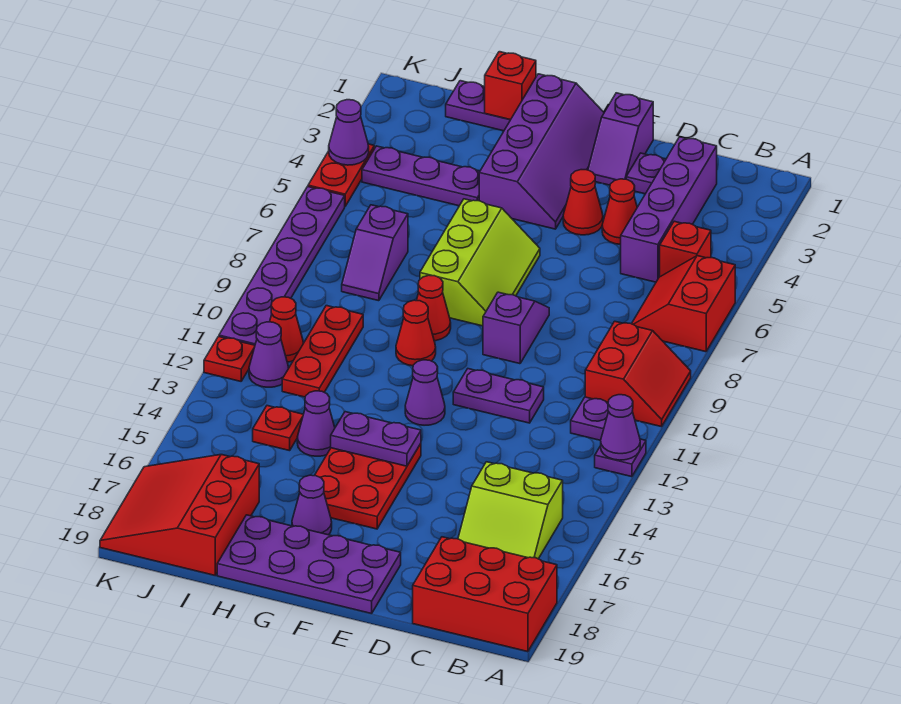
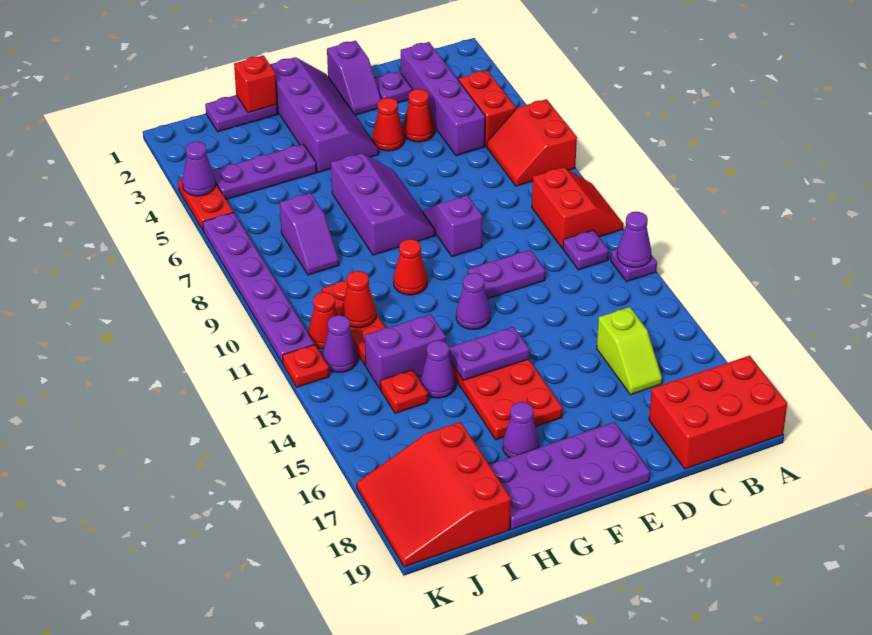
red 1x1 brick [660,221,711,277] -> red 1x2 brick [458,70,516,147]
lime 2x2 slope [458,462,563,559] -> lime 1x2 slope [597,307,662,395]
lime 2x3 slope [420,199,540,326] -> purple 2x3 slope [331,153,435,255]
red 1x1 cone [416,275,451,341] -> red 1x1 cone moved to [341,271,376,328]
none -> purple 1x2 brick [365,314,446,389]

